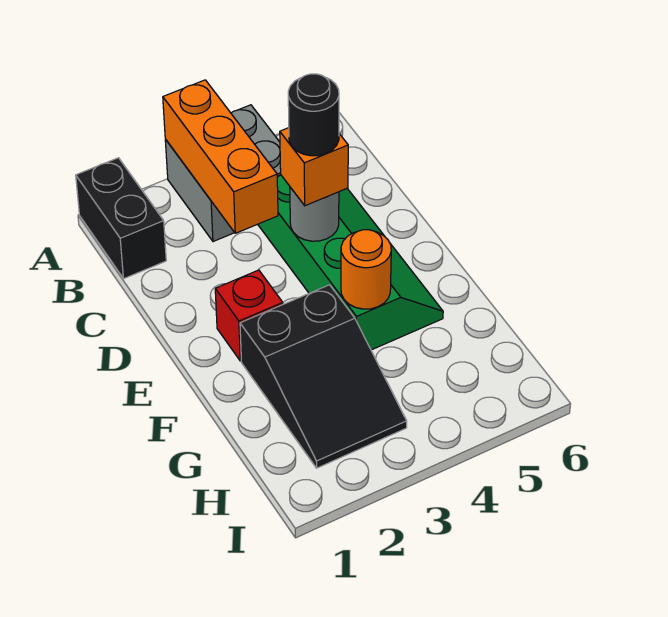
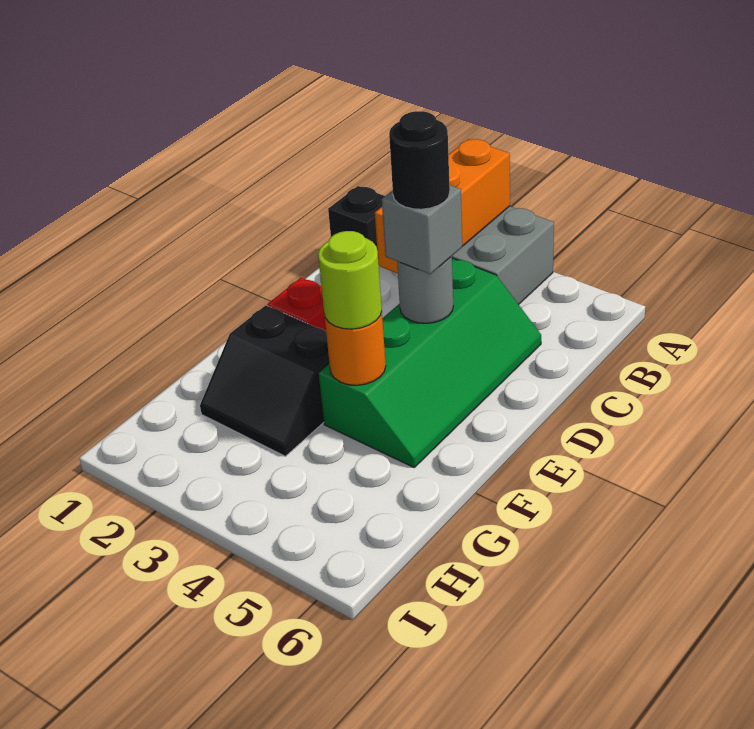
black 1x2 brick [76,158,166,279] -> black 1x1 brick [328,186,385,247]
orange 1x1 brick [280,128,348,206] -> grey 1x1 brick [382,185,462,274]
black 2x3 slope [240,285,407,468] -> black 2x2 slope [200,305,329,456]
none -> lime 1x1 round brick [318,231,382,329]

